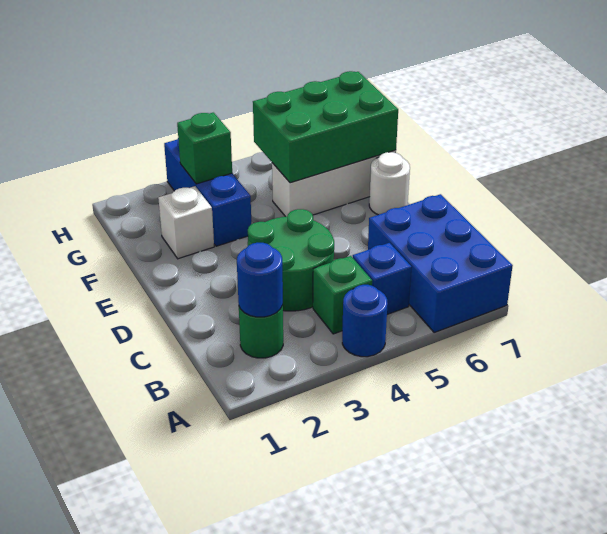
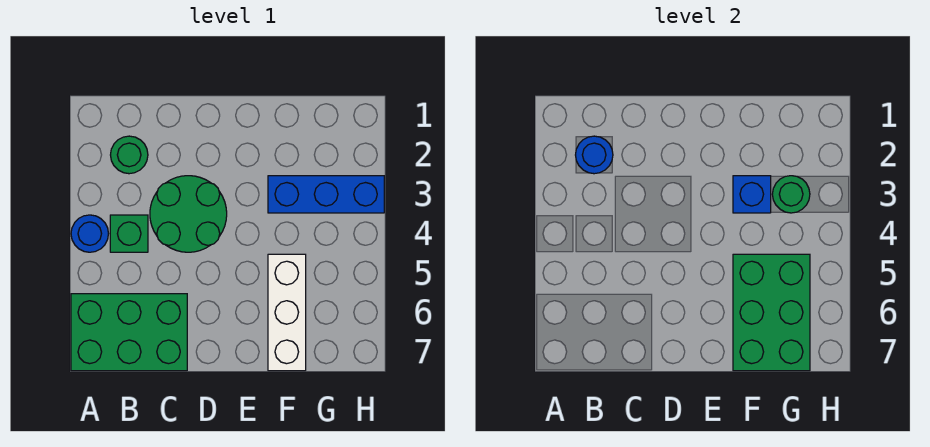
blue 2x3 brick [368,194,513,332] -> green 2x3 brick [71,294,187,371]
blue 1x1 brick [353,243,412,314] -> blue 1x1 brick moved to [733,176,771,213]
white 1x1 round brick [369,152,410,215] -> none
white 1x1 brick [158,186,214,259] -> none
green 1x1 brick [177,113,232,184] -> green 1x1 round brick [772,176,810,213]

